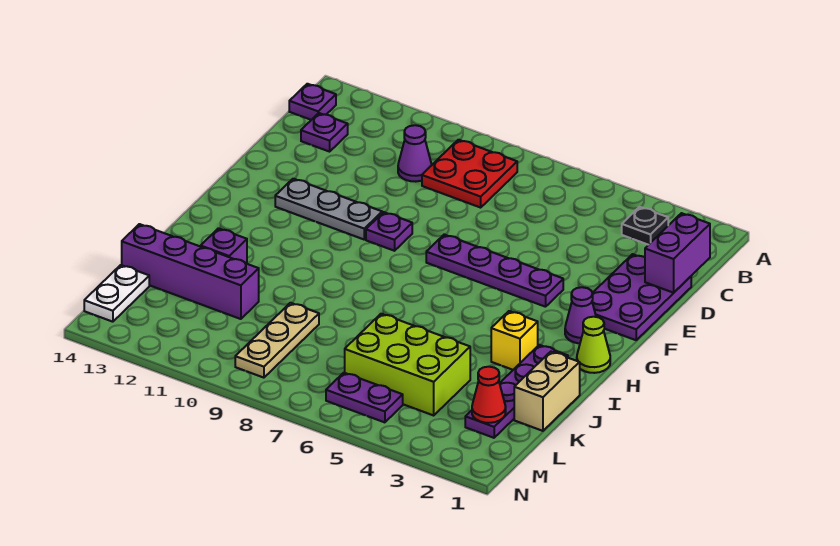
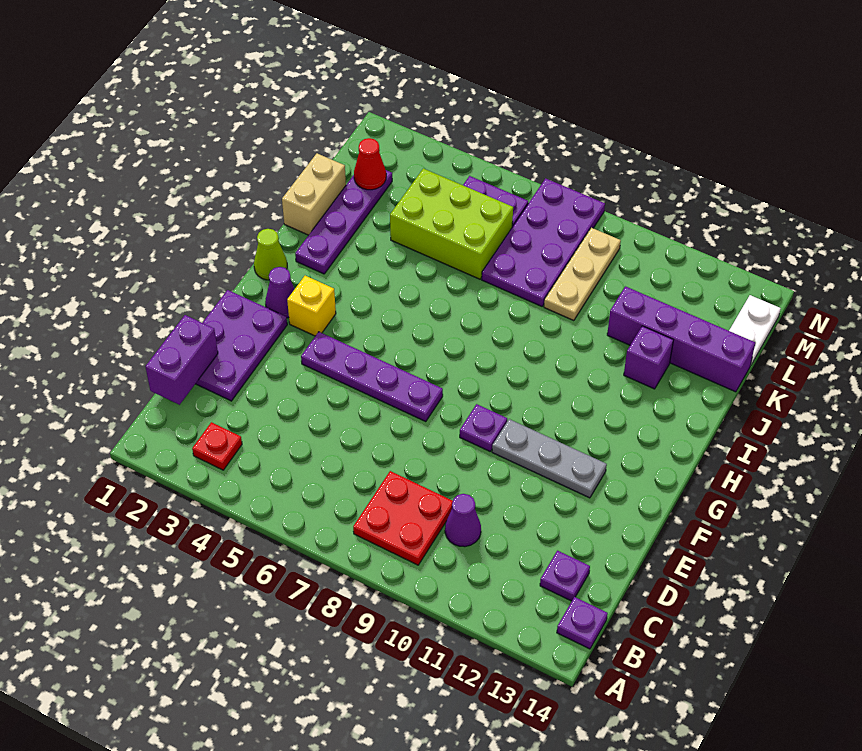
black 1x1 plate [622,207,668,245] -> red 1x1 plate [192,422,242,470]
yellow 1x1 brick [491,311,538,370] -> yellow 1x1 brick moved to [287,276,336,336]
none -> purple 2x4 plate [482,178,605,306]

